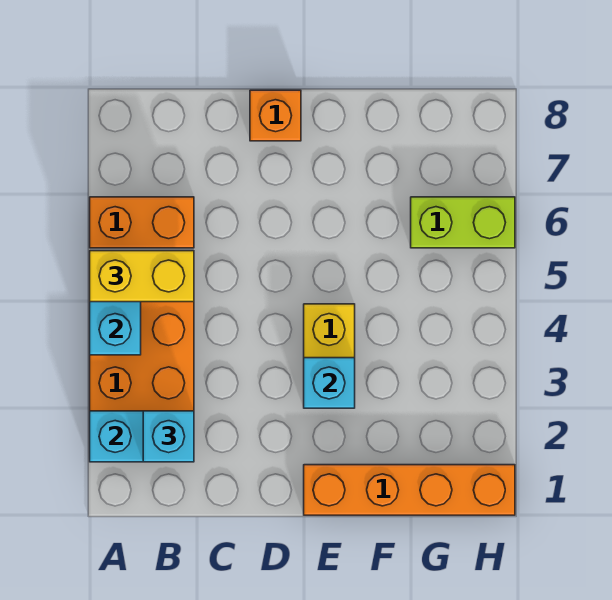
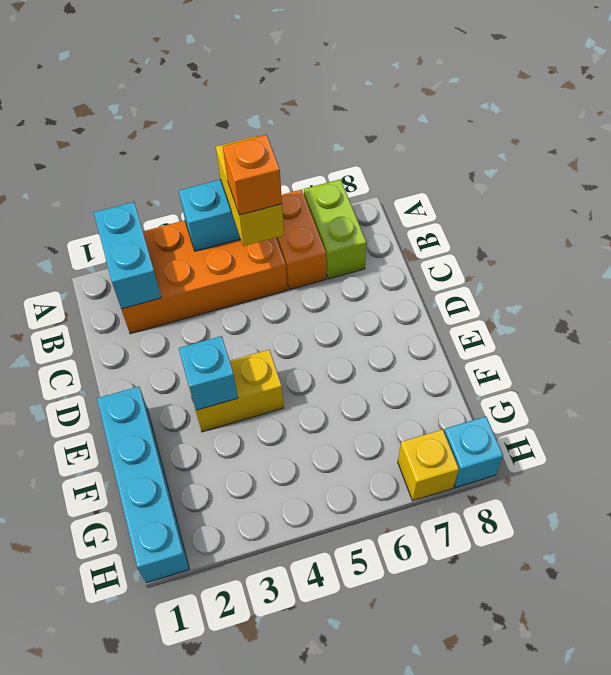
cyan 1x1 brick [143,411,194,462] -> cyan 1x1 brick moved to [444,416,503,488]
orange 1x1 brick [250,90,301,141] -> orange 1x1 brick moved to [223,135,282,215]
orange 1x4 brick [304,465,515,515] -> cyan 1x4 brick [97,386,189,583]
lime 1x2 brick [411,197,515,248] -> lime 1x2 brick moved to [304,179,367,279]
none -> yellow 1x1 brick [398,429,459,501]

